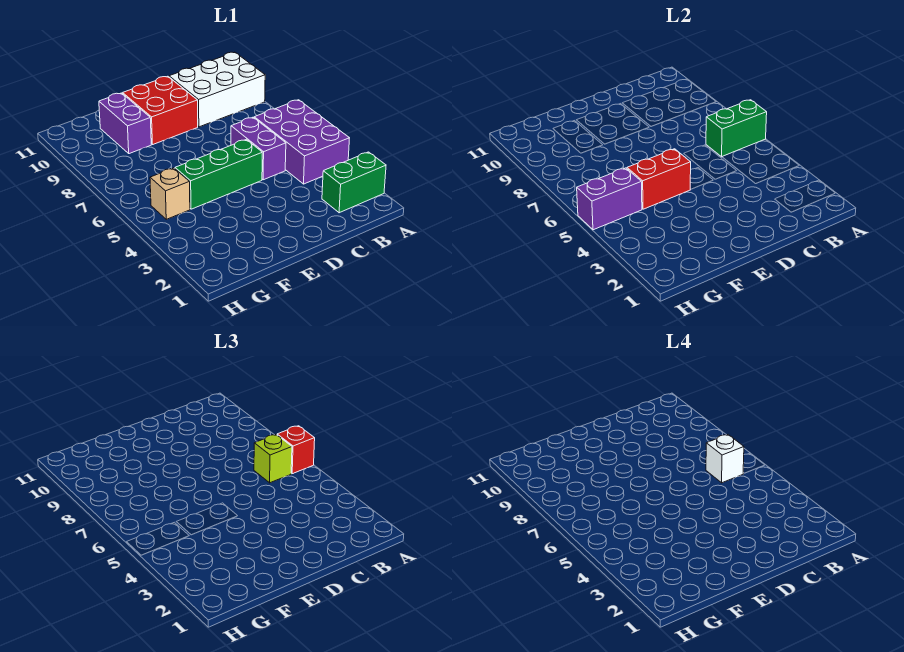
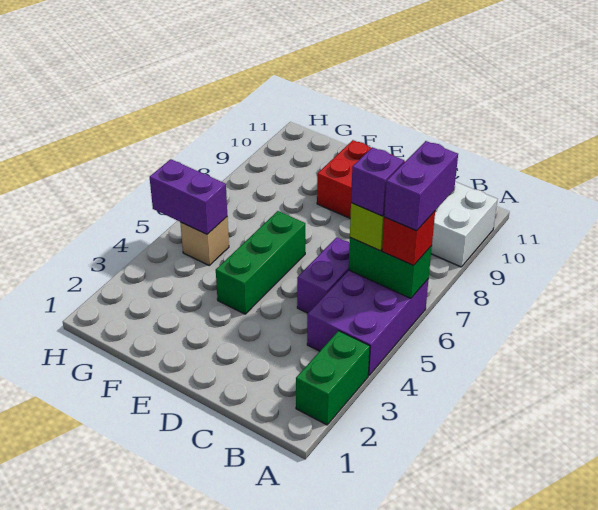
green 1x2 brick [322,152,386,213] -> green 1x2 brick turned to [296,331,370,425]
white 1x1 brick [706,435,744,483] -> purple 1x1 brick [351,147,404,216]
green 1x3 brick [175,139,262,209] -> green 1x3 brick turned to [216,211,305,314]
red 1x2 brick [627,149,691,209] -> none
purple 1x2 brick [99,93,151,154] -> purple 1x2 brick moved to [384,141,458,231]

